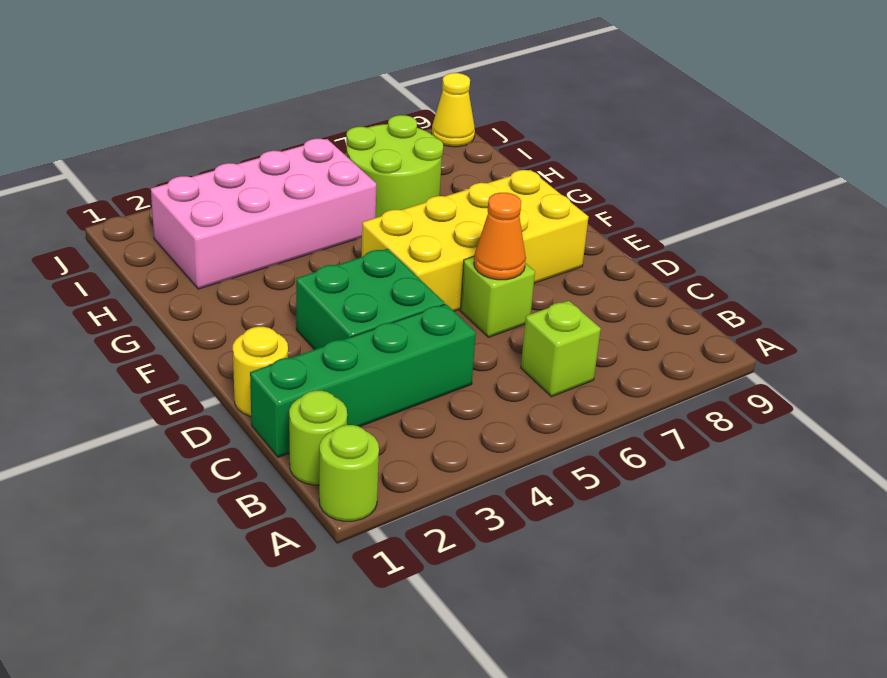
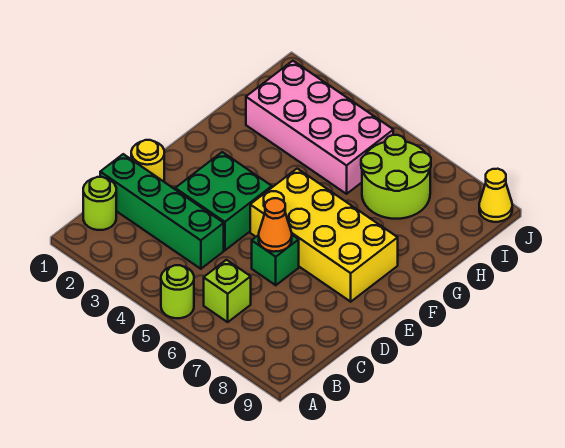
lime 1x1 round brick [319,425,379,521] -> lime 1x1 round brick moved to [161,265,194,318]
lime 1x1 brick [460,257,535,337] -> green 1x1 brick [252,235,299,285]

